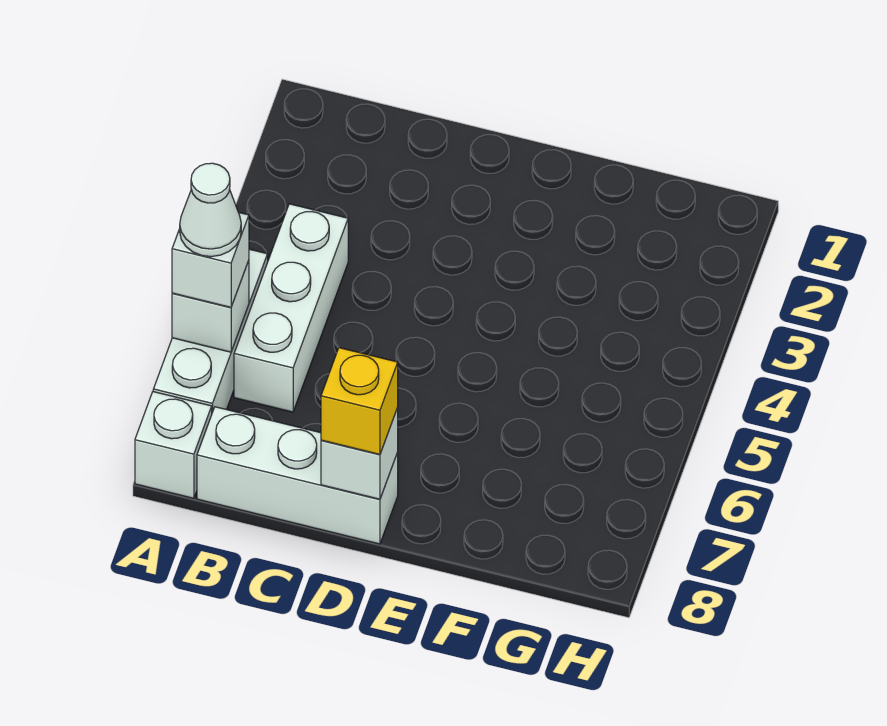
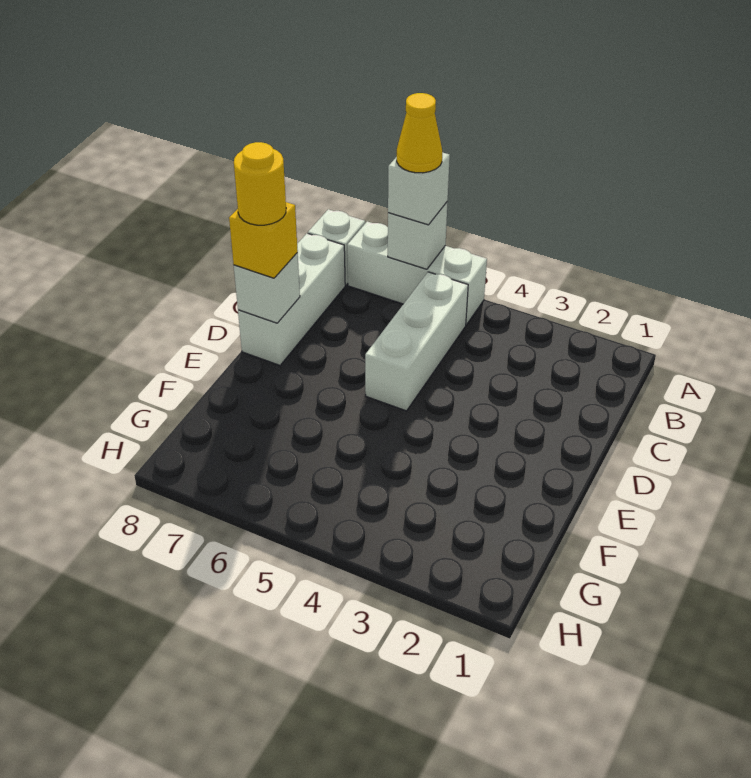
white 1x1 cone [180,163,241,257] -> yellow 1x1 cone [397,93,442,173]
white 1x3 brick [234,204,348,412] -> white 1x3 brick turned to [365,272,468,411]
none -> yellow 1x1 round brick [234,142,286,225]

